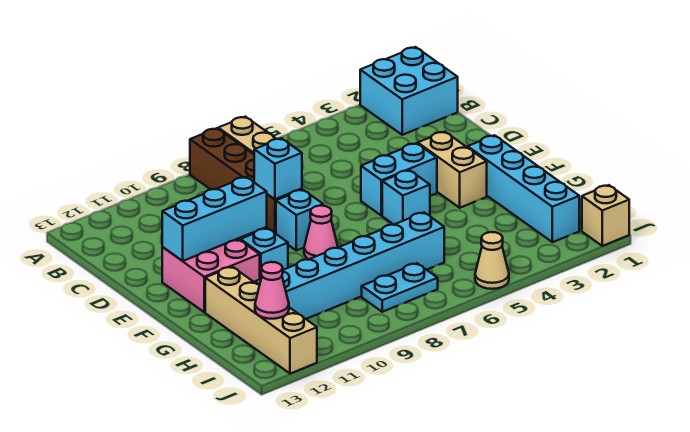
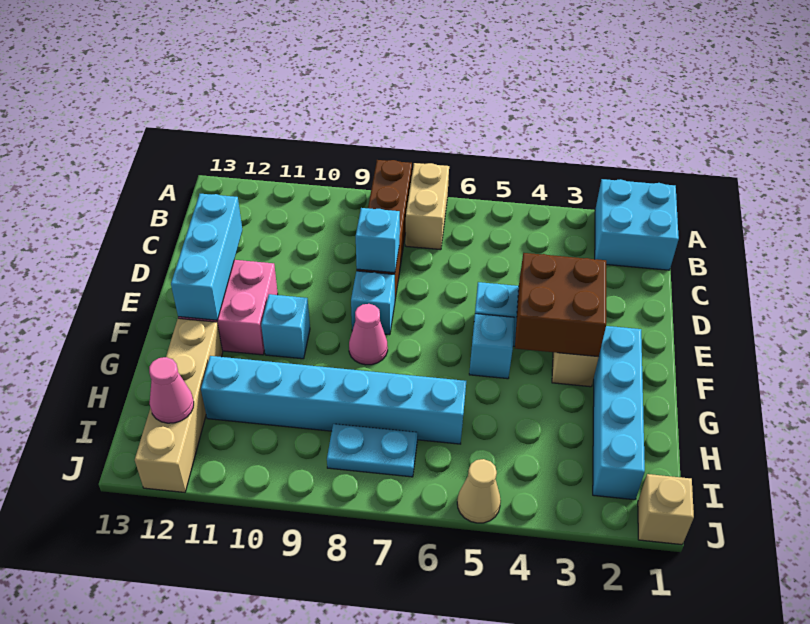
none -> brown 2x2 brick [515,253,606,357]
cyan 1x3 brick [162,177,267,261] -> cyan 1x3 brick turned to [171,194,242,320]

